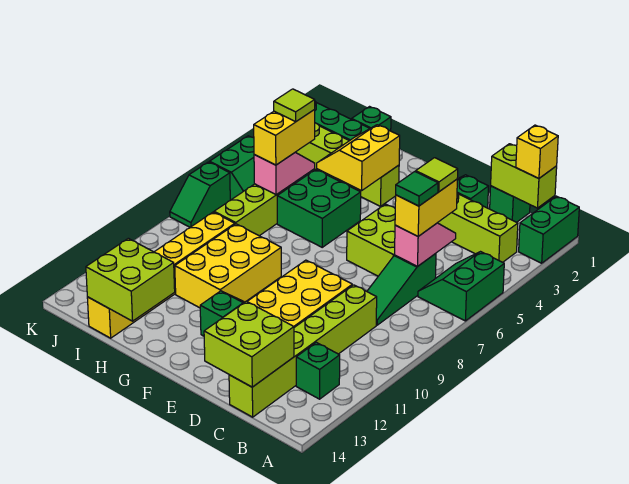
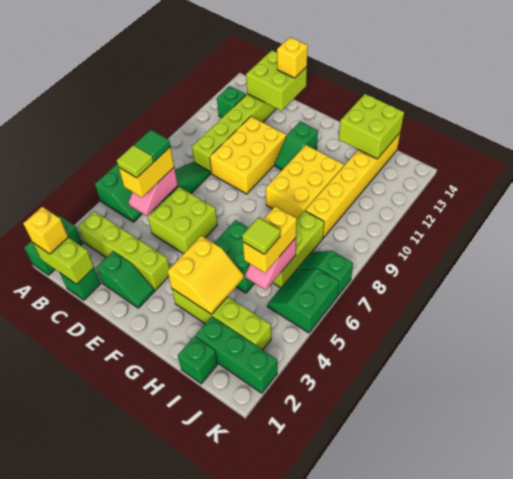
none -> yellow 1x1 brick [277,37,308,78]
green 1x2 slope [170,162,230,227] -> green 1x2 slope turned to [297,251,353,296]

